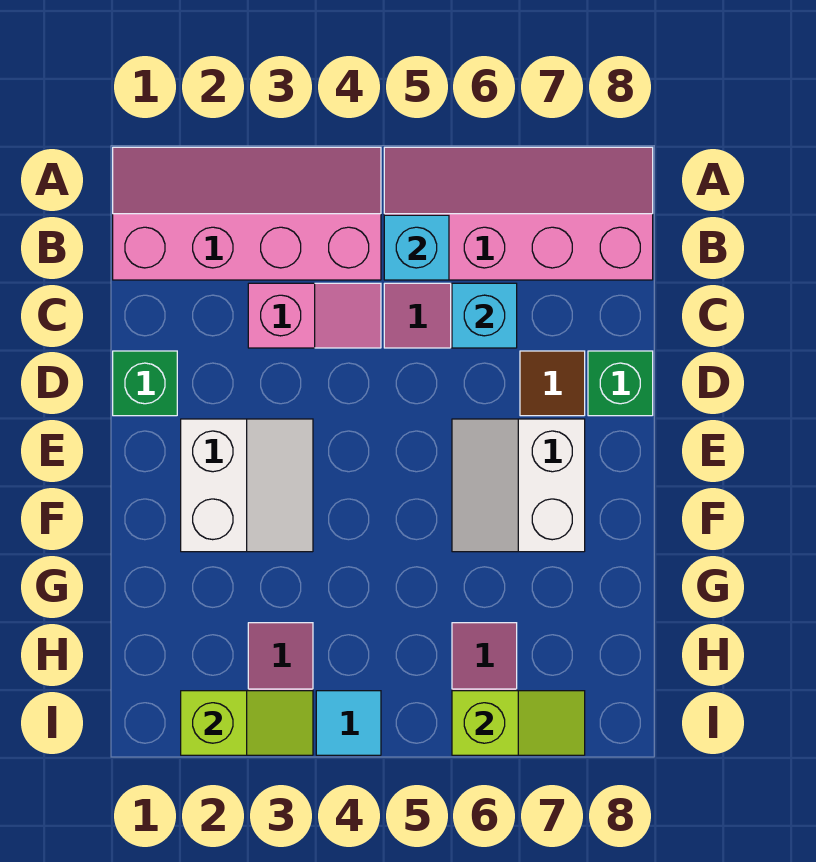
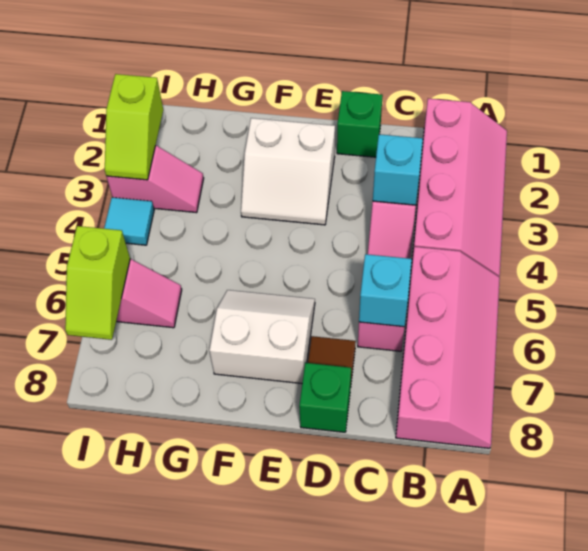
cyan 1x1 brick [384,215,449,280] -> cyan 1x1 brick moved to [373,134,423,205]

